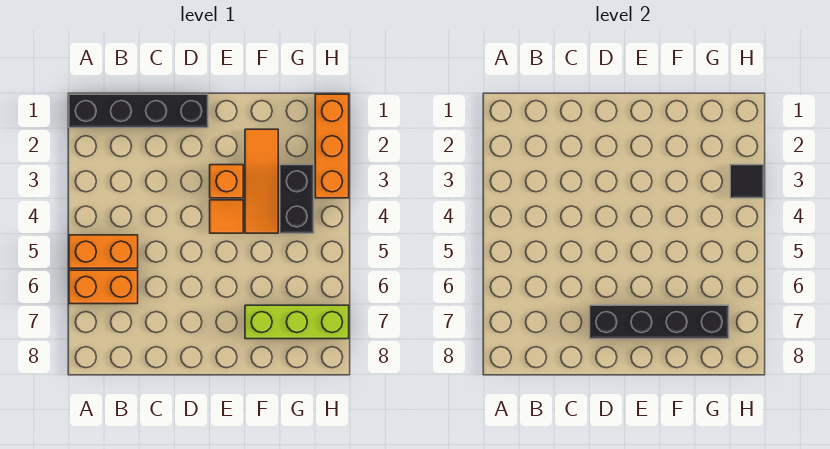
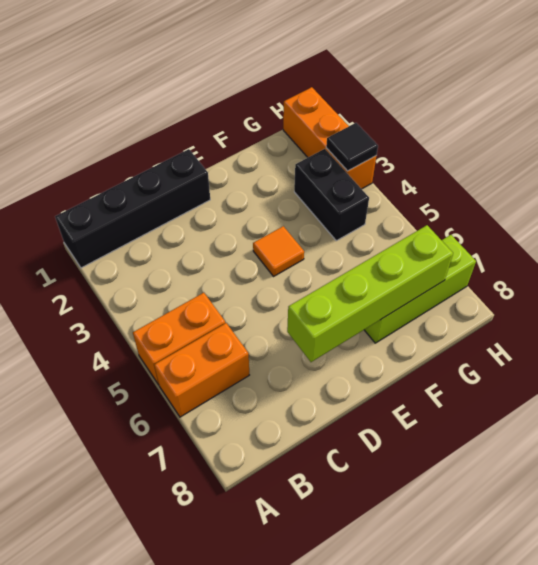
black 1x4 brick [590,305,729,339] -> lime 1x4 brick [287,225,453,362]
orange 1x1 brick [210,165,243,198] -> none
orange 1x3 tile [245,129,278,233] -> none

